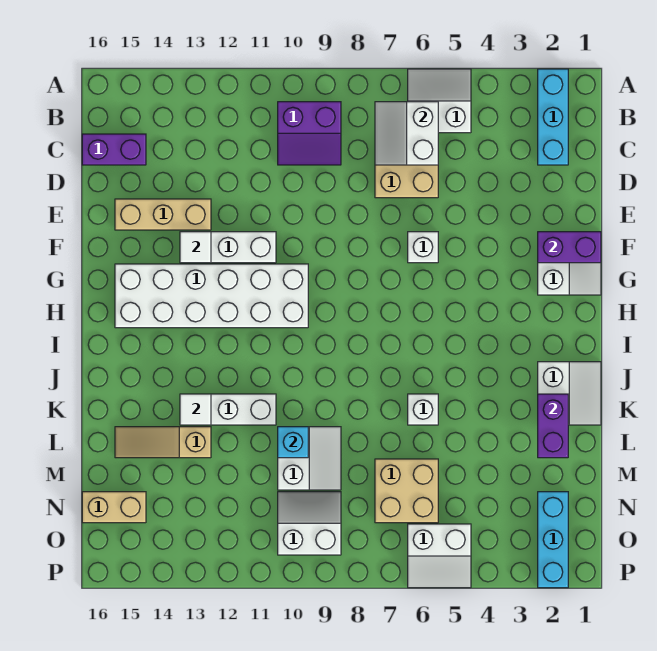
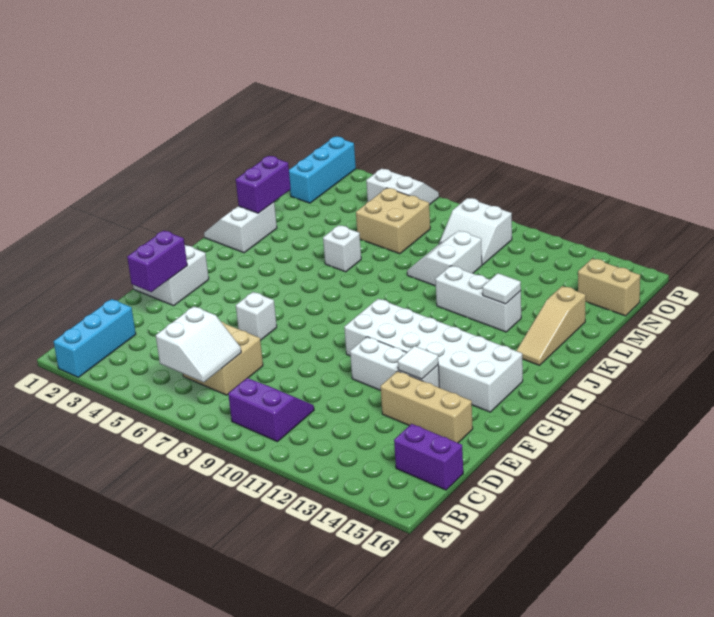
white 2x2 slope [408,69,471,133] -> none
purple 1x2 brick [538,232,601,263] -> purple 1x2 brick turned to [127,231,187,292]
cyan 1x1 brick [278,427,308,458] -> none
tan 1x3 slope [115,427,211,458] -> tan 1x3 slope turned to [516,286,586,365]

